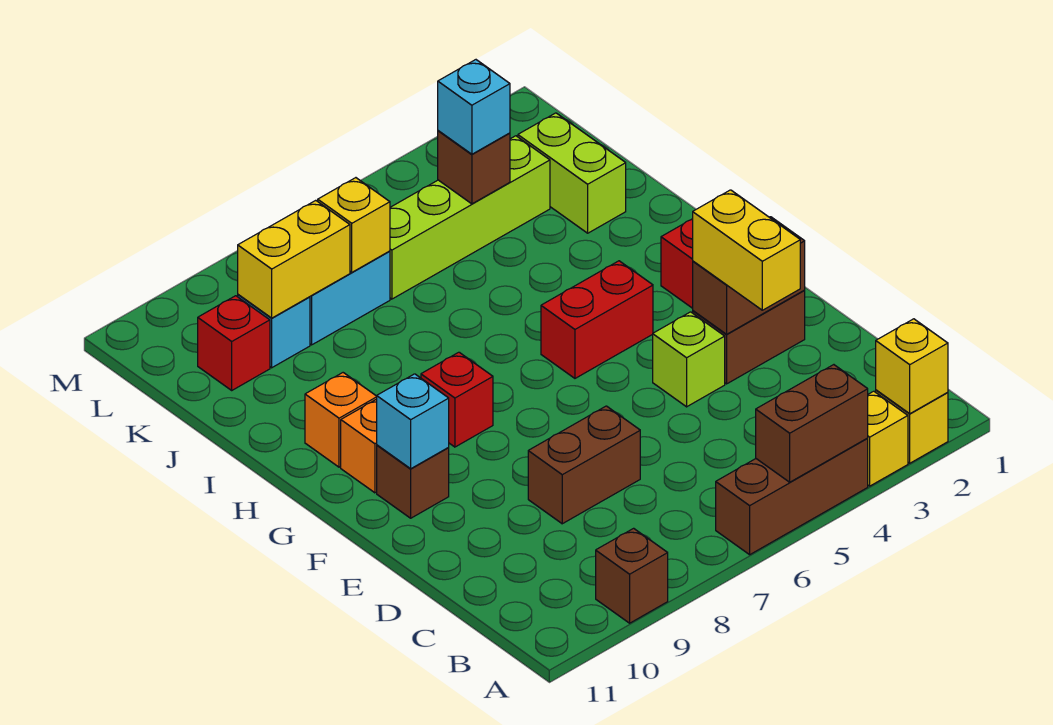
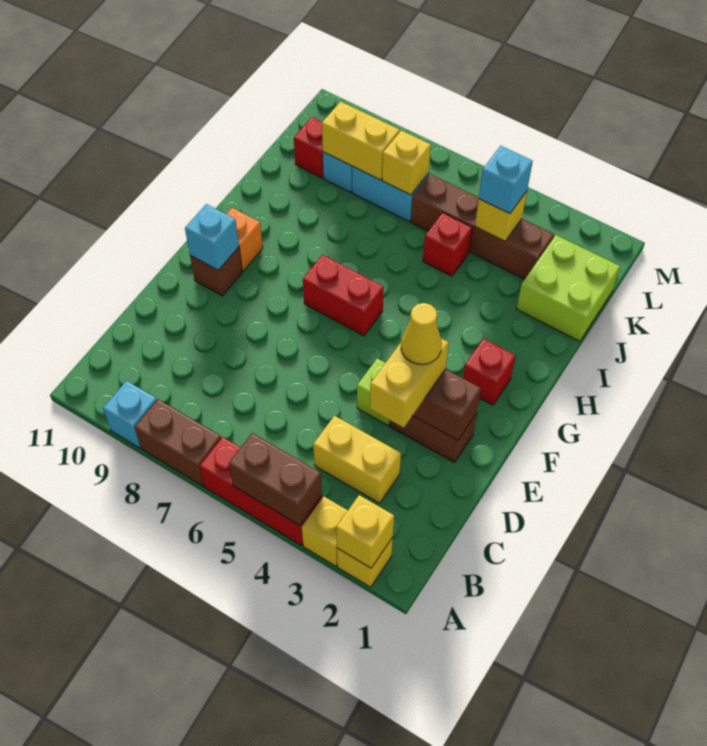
brown 1x3 brick [716,438,868,555] -> red 1x3 brick [200,437,322,546]
brown 1x1 brick [596,528,668,623] -> cyan 1x1 brick [103,381,157,448]
none -> yellow 1x2 brick [313,416,401,503]
brown 1x2 brick [528,406,640,524] -> brown 1x2 brick moved to [135,399,221,486]
none -> yellow 1x1 cone [401,303,442,364]
red 1x2 brick [541,261,653,378] -> red 1x2 brick moved to [303,255,384,336]
red 1x1 brick [421,352,493,447] -> red 1x1 brick moved to [423,213,472,276]
orange 1x1 brick [305,373,377,467] -> none
lime 1x2 brick [518,113,626,233] -> lime 2x2 brick [517,235,620,341]
lime 1x4 brick [390,136,550,299] -> brown 1x4 brick [411,174,554,279]
brown 1x1 brick [438,131,510,204] -> yellow 1x1 brick [475,191,527,241]

